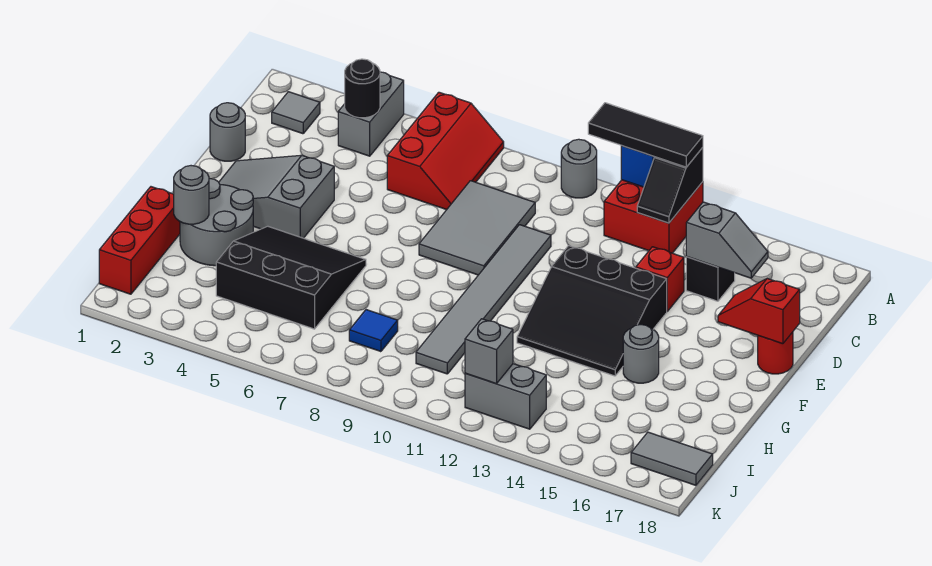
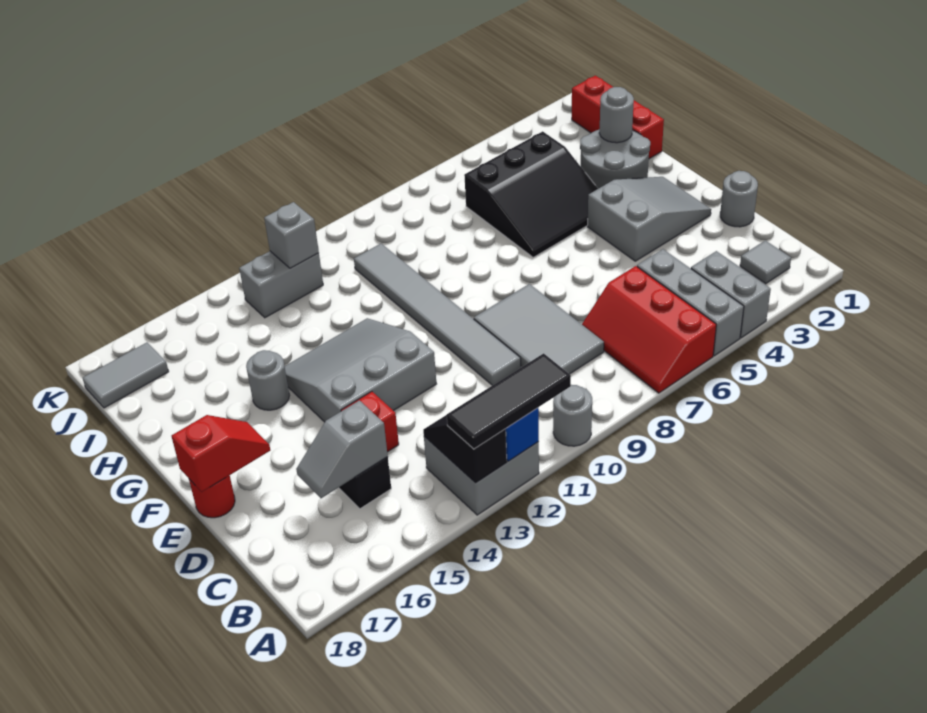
none -> grey 1x3 brick [637,249,744,356]
red 2x2 brick [604,180,703,253] -> grey 2x2 brick [424,436,539,515]
black 1x1 round brick [345,59,380,118] -> none
black 3x3 slope [517,246,667,376] -> grey 3x3 slope [284,318,436,422]
blue 1x1 tile [349,310,398,352] -> none

